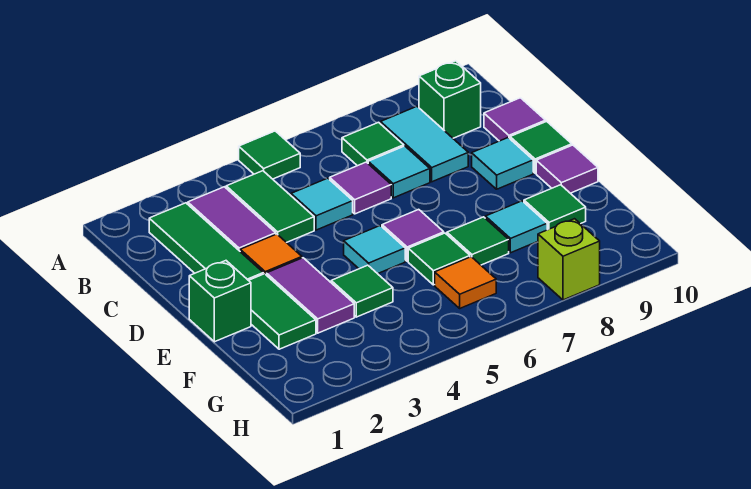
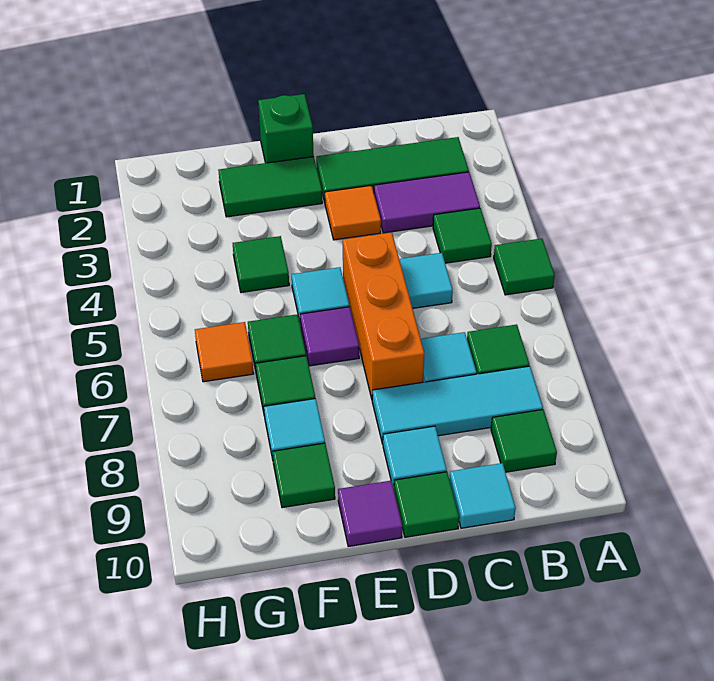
green 1x2 tile [226,171,314,243] -> green 1x1 tile [433,208,492,263]
cyan 1x2 tile [381,106,468,182] -> cyan 1x3 tile [372,366,543,444]
green 1x1 brick [419,61,481,138] -> green 1x1 tile [491,410,557,472]
purple 1x1 tile [330,162,391,214] -> none
purple 1x1 tile [484,98,546,141] -> cyan 1x1 tile [449,463,516,528]
none -> orange 1x3 brick [343,232,424,399]
purple 1x2 tile [266,258,354,333] -> none
lime 1x1 brick [538,219,600,300] -> none

